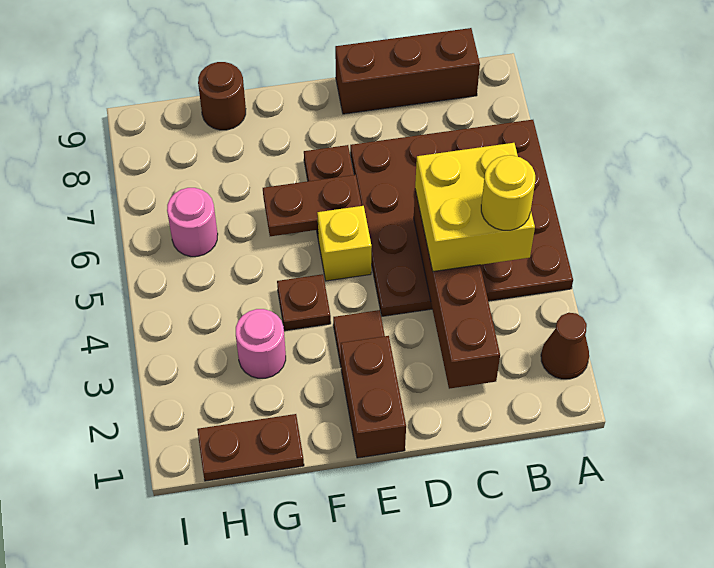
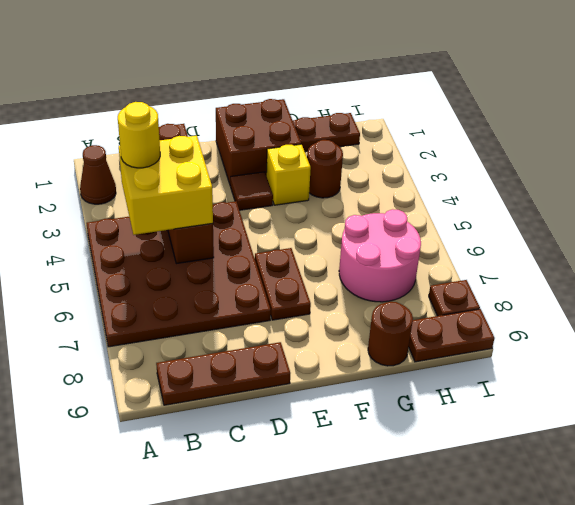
brown 1x3 brick [335,28,480,114] -> brown 1x3 plate [156,342,290,405]
brown 1x2 brick [341,336,406,458] -> brown 2x2 brick [216,99,301,186]
yellow 1x1 brick [317,206,372,281] -> yellow 1x1 brick moved to [267,144,311,205]
brown 1x2 plate [263,175,362,236] -> brown 1x2 plate moved to [409,309,495,362]
brown 1x1 plate [277,274,331,331] -> brown 1x1 plate moved to [429,280,480,316]
pink 1x1 round brick [236,309,286,378] -> brown 1x1 round brick [307,140,343,198]
pink 1x1 round brick [167,188,218,257] -> pink 2x2 round brick [339,209,421,302]

